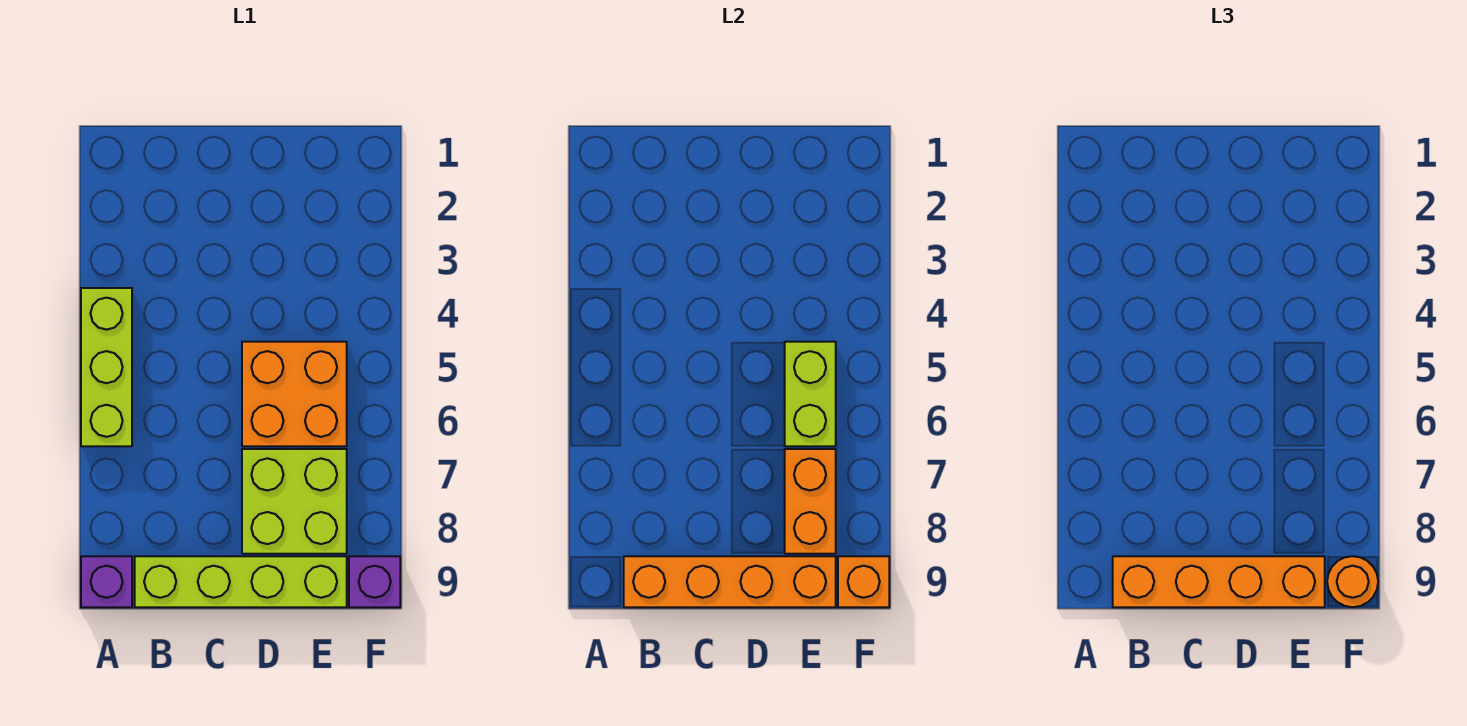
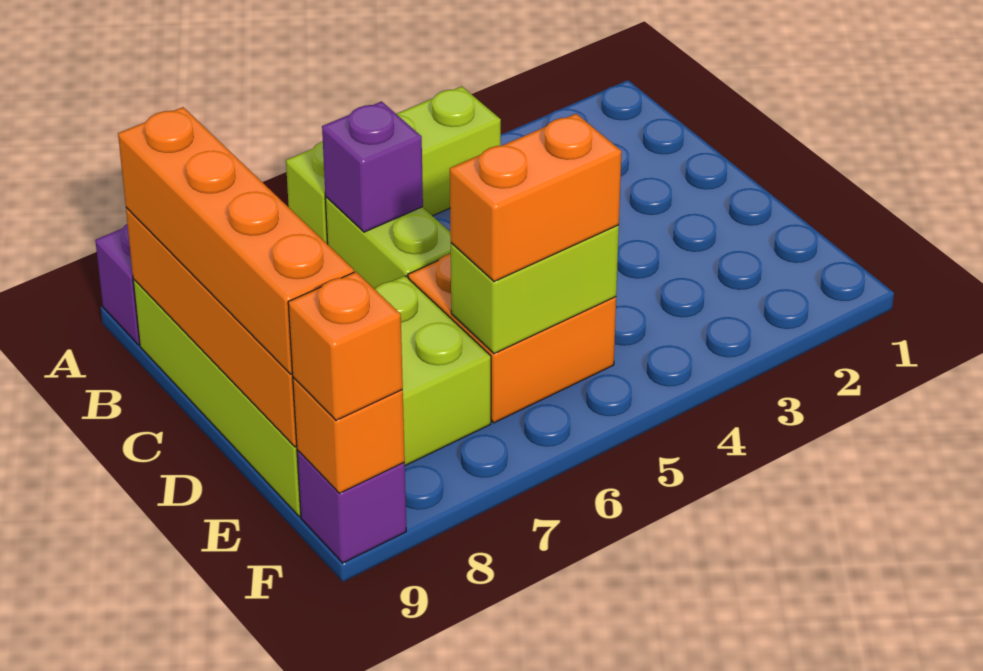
none -> lime 1x2 brick [325,197,451,289]
none -> purple 1x1 brick [322,101,423,232]
orange 1x2 brick [785,449,836,554] -> orange 1x2 brick moved to [450,114,622,282]
orange 1x1 round brick [1327,556,1378,607] -> orange 1x1 brick [288,272,403,420]

